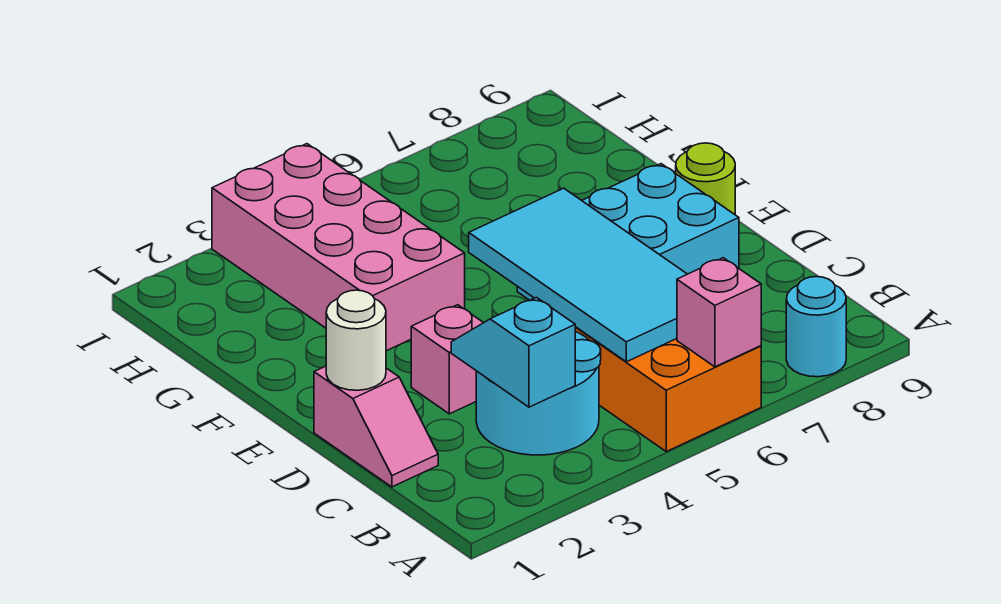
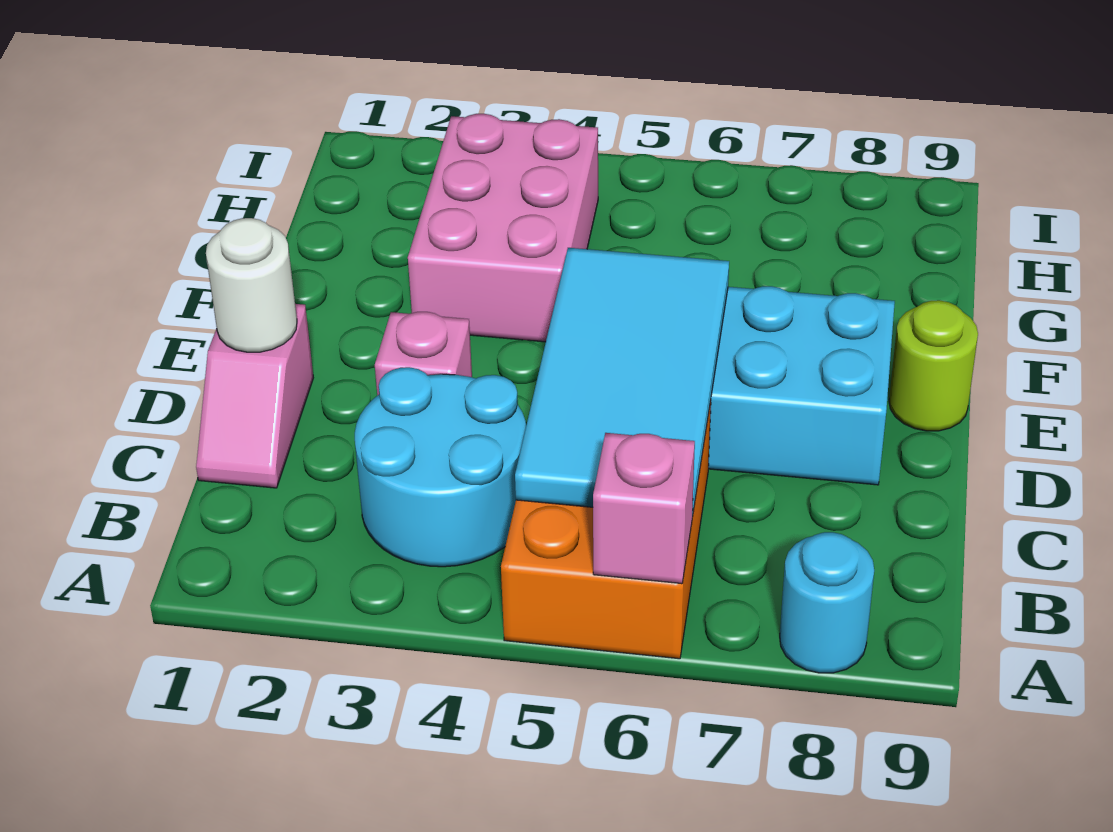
cyan 1x2 slope [451,297,575,407] -> none
pink 2x4 brick [212,144,465,351] -> pink 2x3 brick [408,114,598,342]

